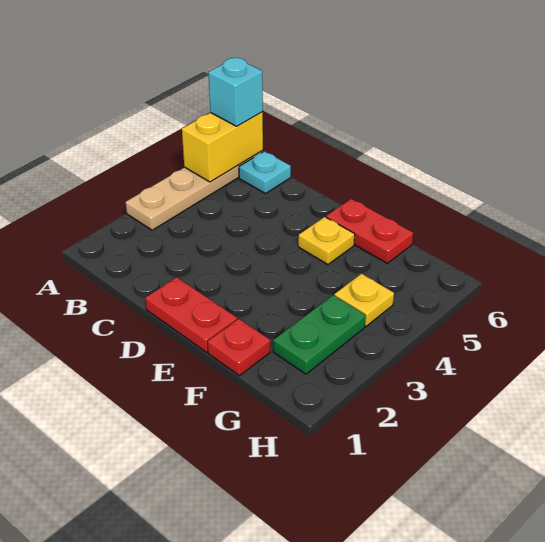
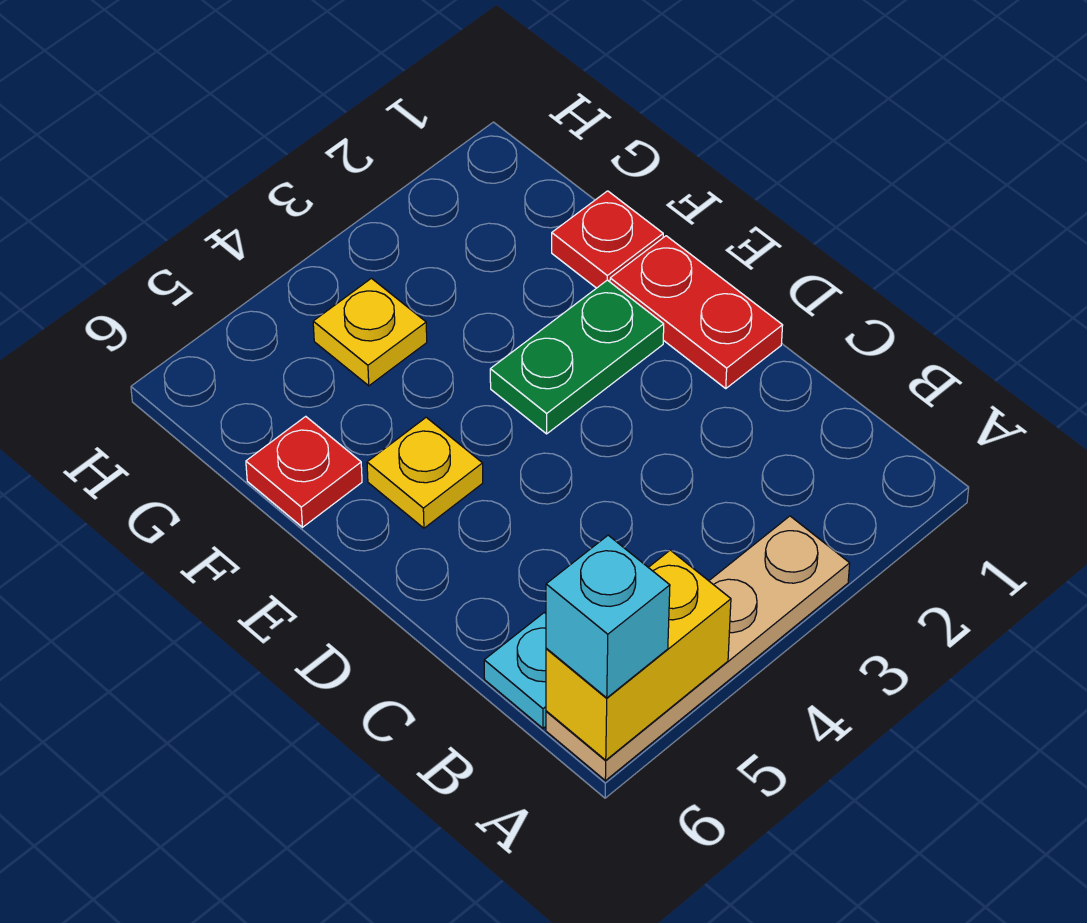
red 1x2 plate [326,199,413,263] -> red 1x1 plate [246,416,362,527]
green 1x2 plate [273,295,366,374] -> green 1x2 plate moved to [490,280,664,434]

